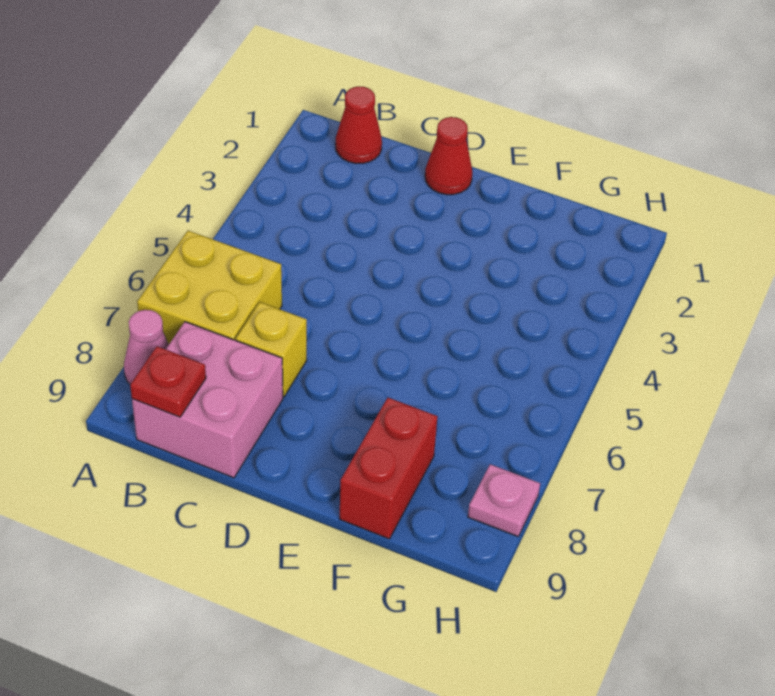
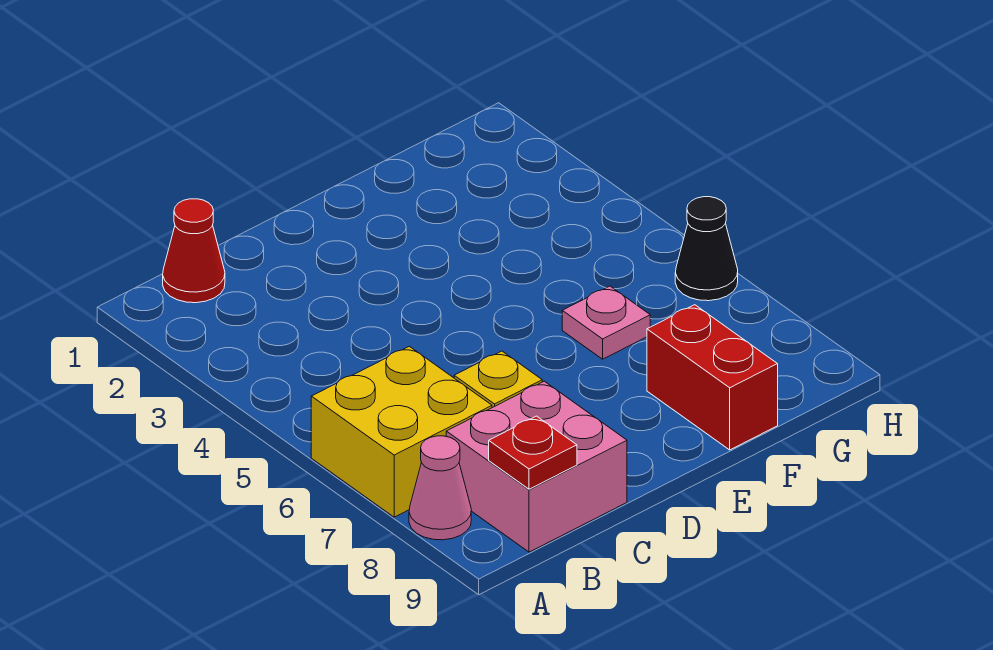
red 1x1 cone [425,117,472,195] -> none
none -> black 1x1 cone [675,197,738,301]
pink 1x1 plate [468,464,540,536] -> pink 1x1 plate moved to [562,286,650,359]

